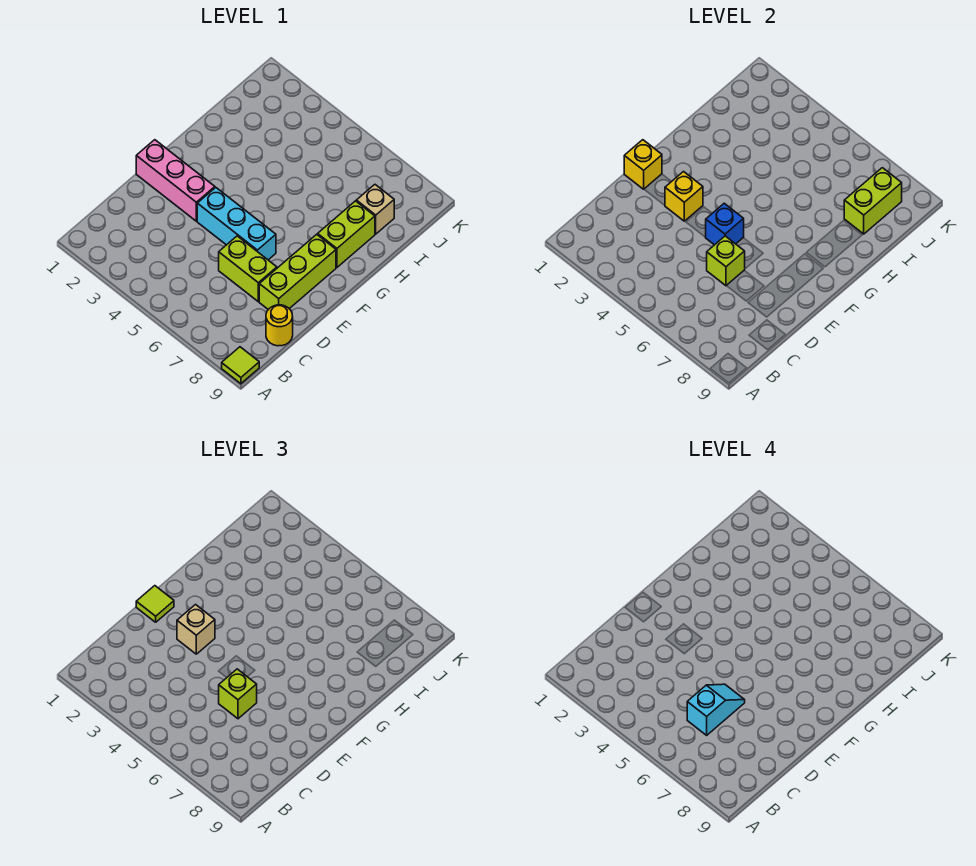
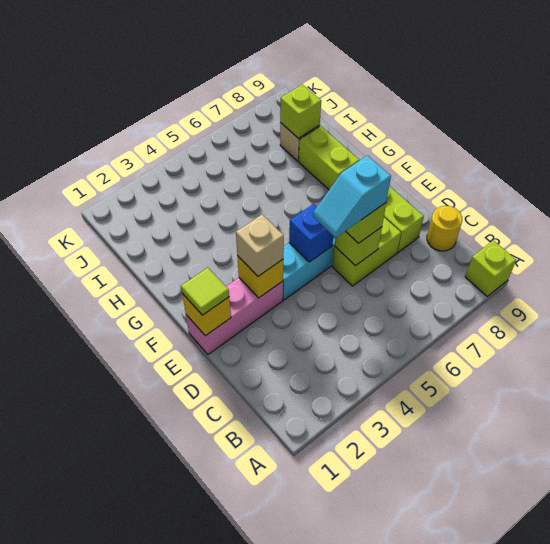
lime 1x1 tile [222,347,259,384] -> lime 1x1 brick [465,240,516,296]
cyan 1x2 slope [687,684,745,735] -> cyan 1x2 slope turned to [313,156,391,238]
lime 1x2 brick [844,168,902,234] -> lime 1x1 brick [280,84,321,138]

